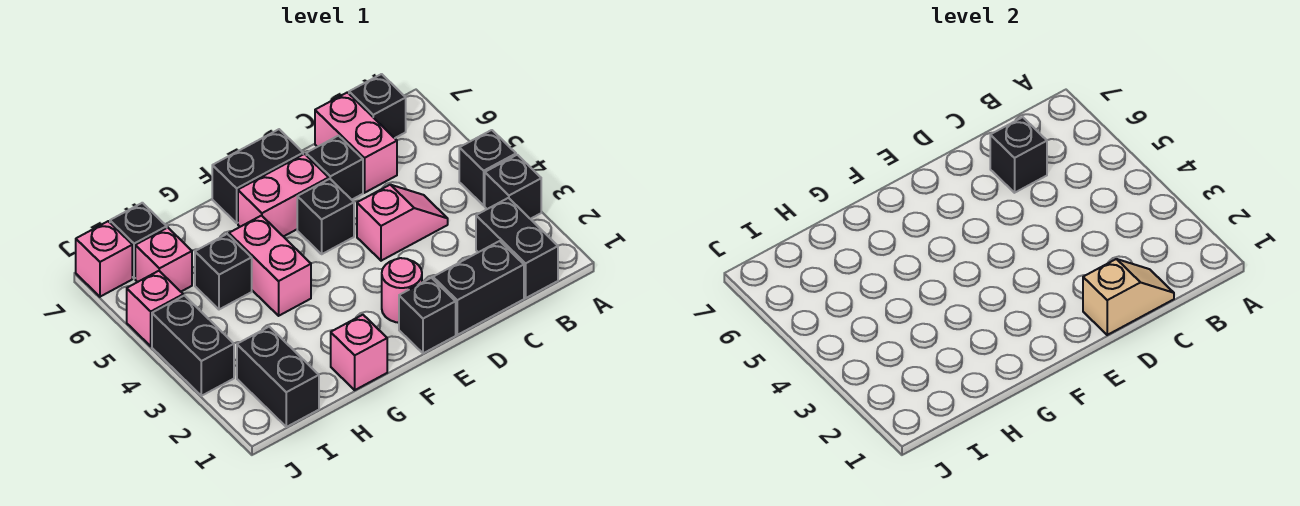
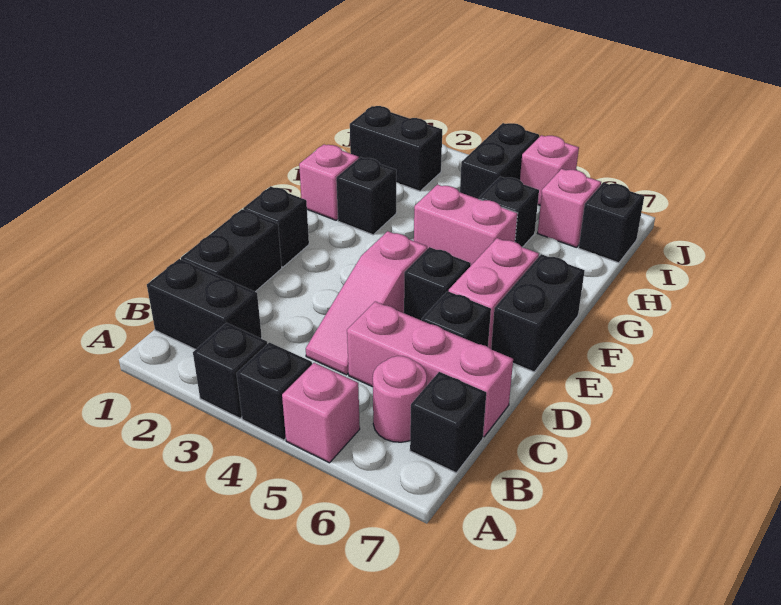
tan 1x2 slope [1083,259,1174,335] -> none
pink 1x2 slope [357,185,448,261] -> pink 1x3 slope [306,231,427,375]
pink 1x2 brick [315,92,397,193] -> pink 1x3 brick [347,301,513,437]
black 1x1 brick [990,117,1047,193] -> black 1x1 brick moved to [336,157,396,235]
pink 1x1 round brick [382,258,422,323] -> pink 1x1 round brick moved to [373,356,427,442]
black 1x2 brick [152,296,234,396] -> black 1x2 brick turned to [460,123,539,199]
pink 1x1 brick [76,221,132,297] -> pink 1x1 brick moved to [282,363,360,463]

